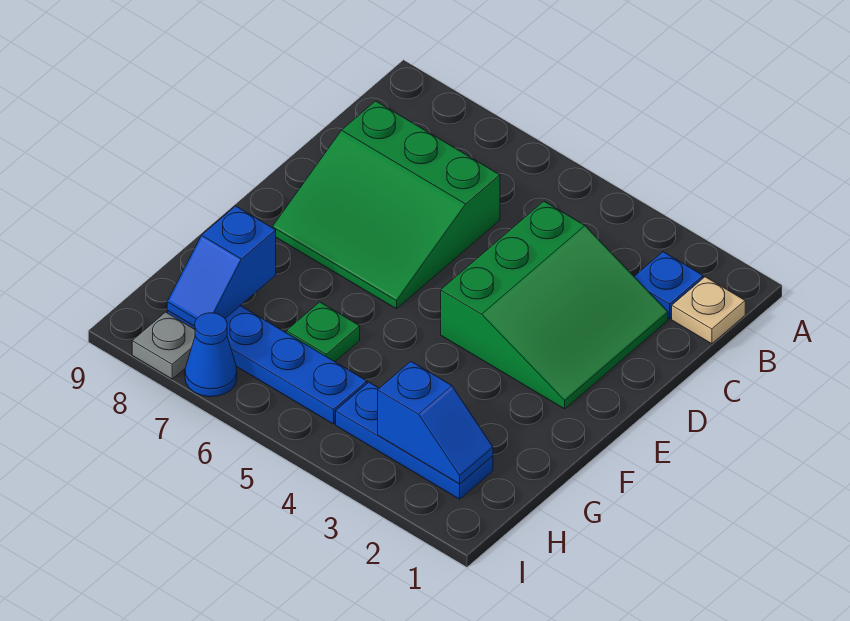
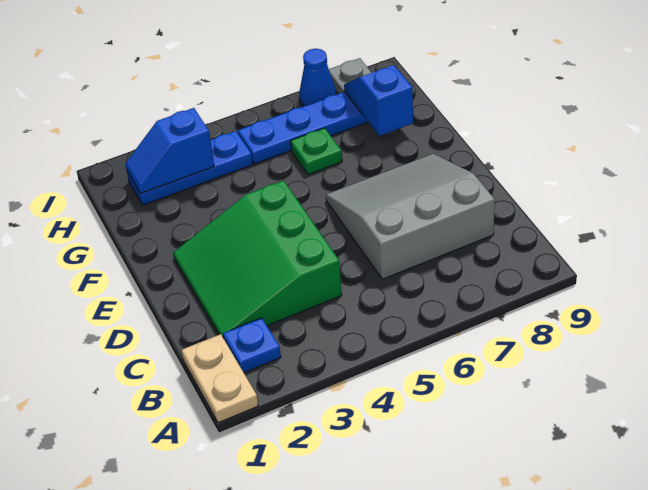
tan 1x1 plate [672,277,745,344] -> tan 1x2 plate [182,334,258,423]
green 3x3 slope [272,101,500,309] -> grey 3x3 slope [326,154,495,279]

